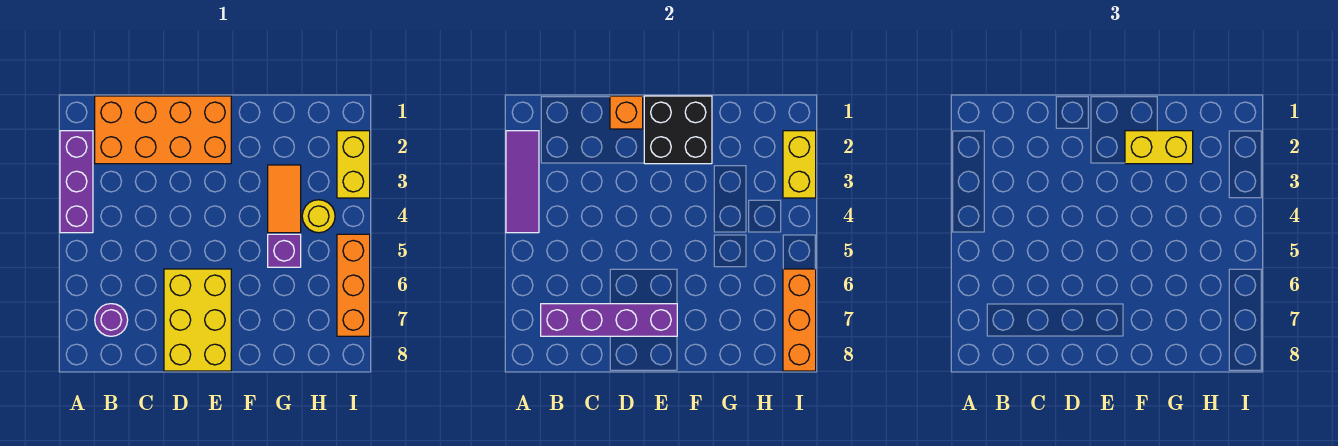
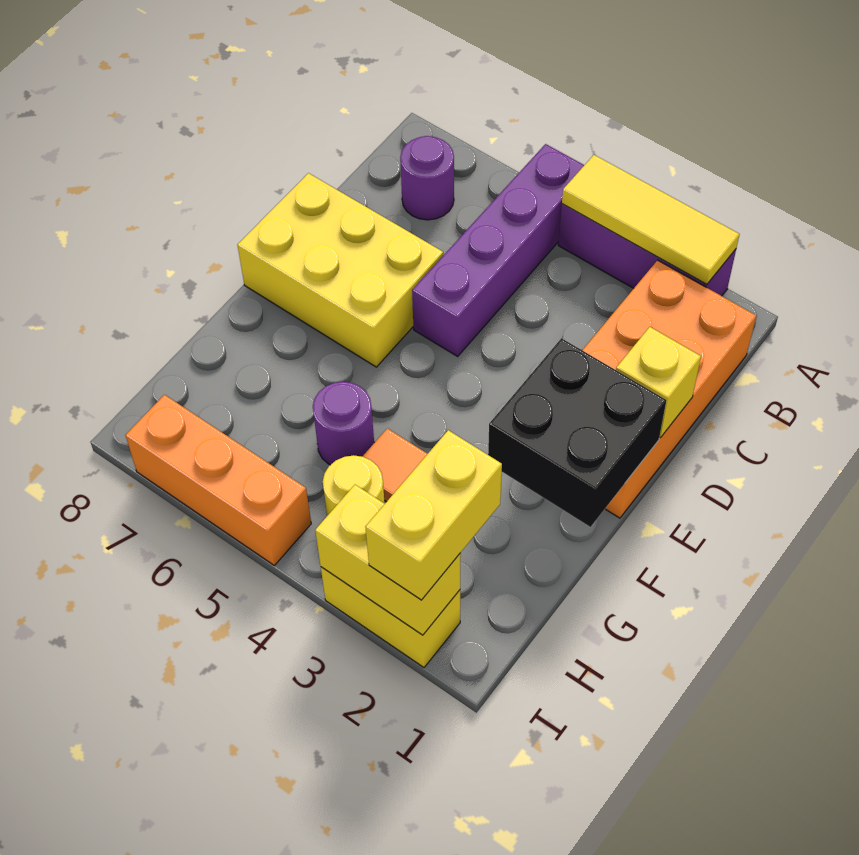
purple 1x3 tile [506,131,539,233] -> yellow 1x3 tile [562,155,739,284]
purple 1x4 brick [541,304,677,336] -> purple 1x4 brick moved to [412,144,584,356]
orange 1x1 brick [610,96,643,129] -> yellow 1x1 brick [616,327,701,438]
yellow 1x2 brick [1125,131,1193,164] -> yellow 1x2 brick moved to [366,430,502,600]
purple 1x1 brick [268,234,301,267] -> purple 1x1 round brick [313,382,374,465]
orange 1x3 brick [783,269,816,371] -> none

